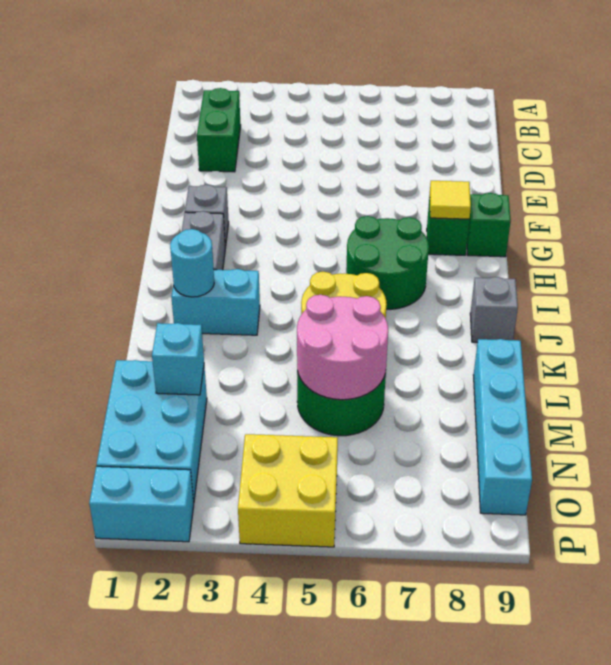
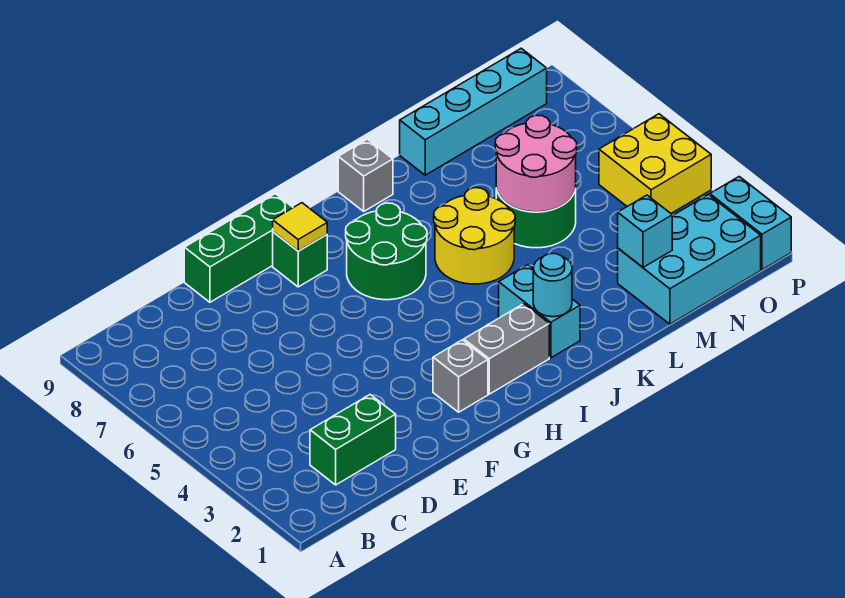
green 1x1 brick [467,193,511,257] -> green 1x3 brick [184,194,293,302]

